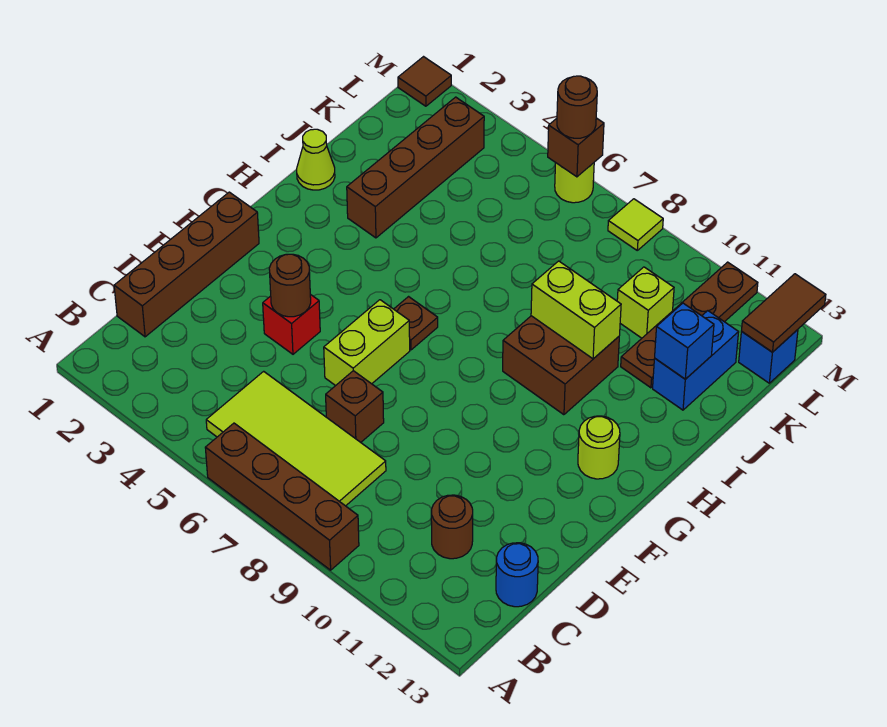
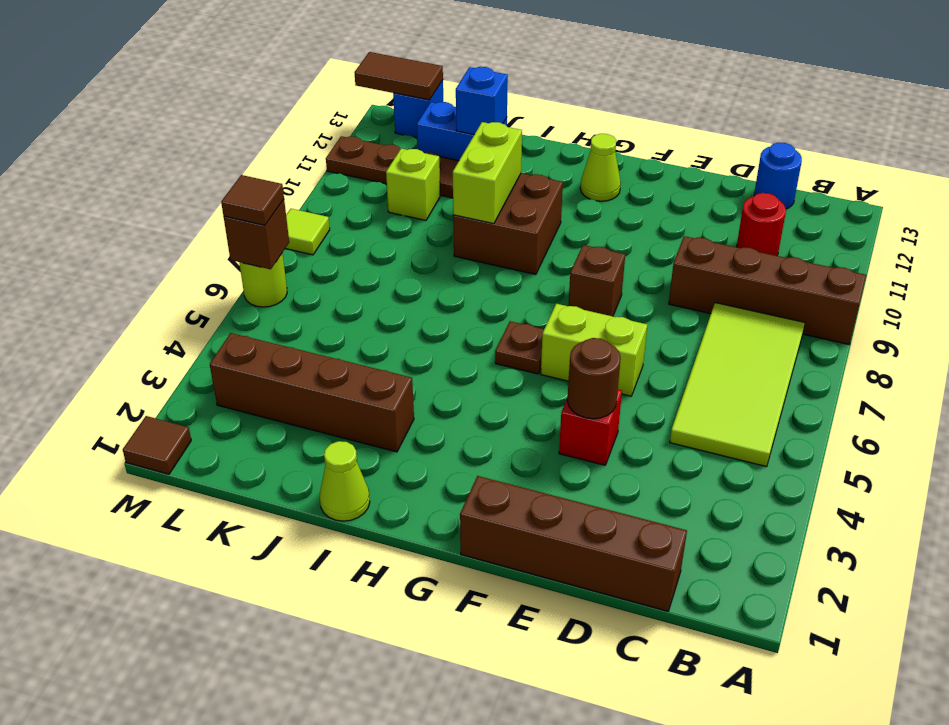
brown 1x4 brick [205,423,359,570] -> brown 1x4 brick turned to [669,236,866,344]
brown 1x1 round brick [431,495,473,559] -> red 1x1 round brick [737,193,786,256]
brown 1x1 brick [326,371,384,442] -> brown 1x1 brick moved to [568,245,625,316]
lime 1x1 round brick [578,416,620,479] -> lime 1x1 cone [580,134,621,201]
brown 1x1 round brick [557,76,597,138] -> brown 1x1 tile [221,175,284,225]

